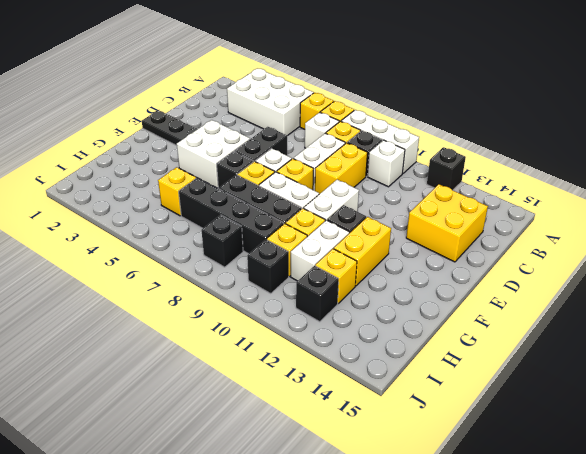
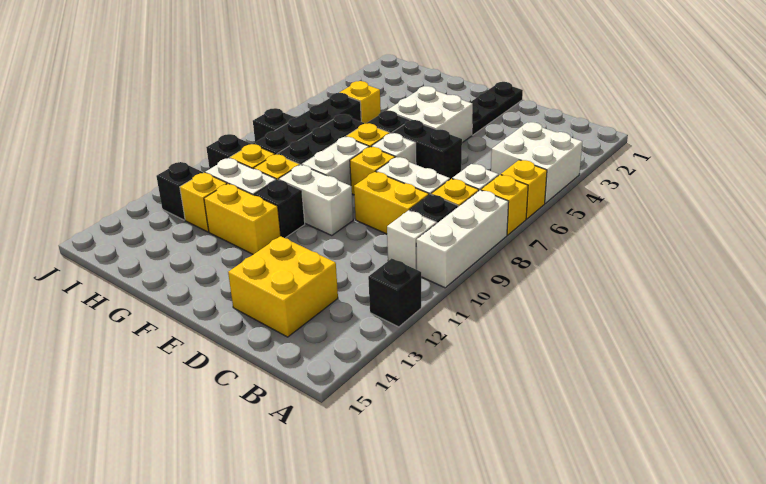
white 2x3 brick [227,69,314,136] -> white 2x2 brick [491,122,582,203]

